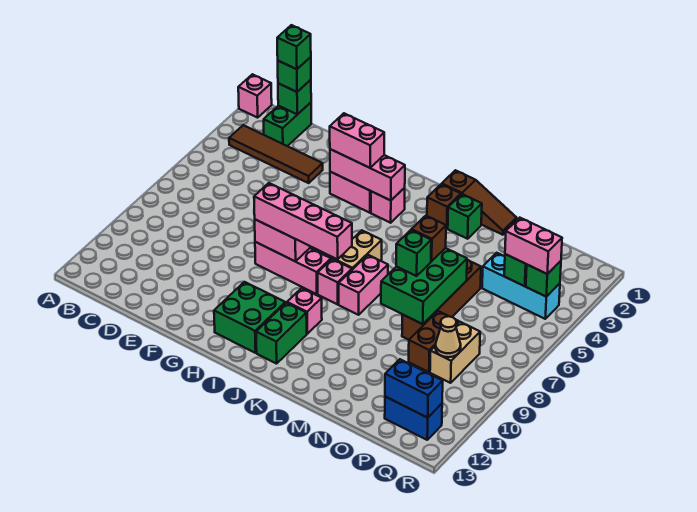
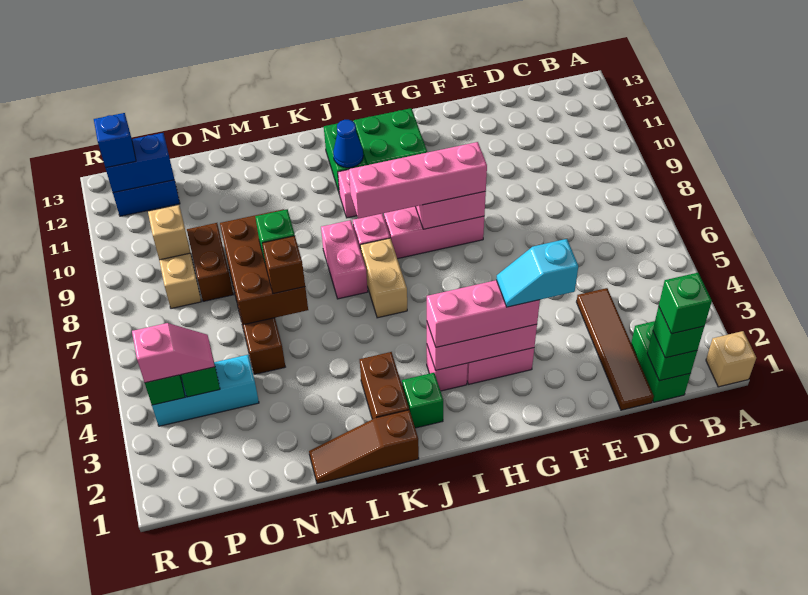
pink 1x1 brick [238,74,272,118] -> tan 1x1 brick [706,331,756,387]
brown 1x4 tile [229,125,323,183] -> brown 1x4 tile turned to [577,288,654,410]
none -> cyan 1x2 slope [496,239,578,307]
pink 1x2 brick [330,113,384,168] -> pink 1x3 brick [427,280,540,347]
none -> blue 1x1 cone [333,120,363,168]
brown 1x1 brick [427,184,461,229] -> brown 1x2 brick [360,352,409,419]
green 1x1 brick [448,194,482,239] -> green 1x1 brick moved to [402,373,443,428]
green 2x3 brick [381,248,467,324] -> brown 2x3 brick [220,209,308,325]
pink 1x2 brick [505,218,562,274] -> pink 1x2 slope [132,323,215,383]
tan 1x1 cone [435,316,461,357] -> tan 1x1 brick [148,205,190,260]
none -> blue 1x1 brick [94,113,136,168]

